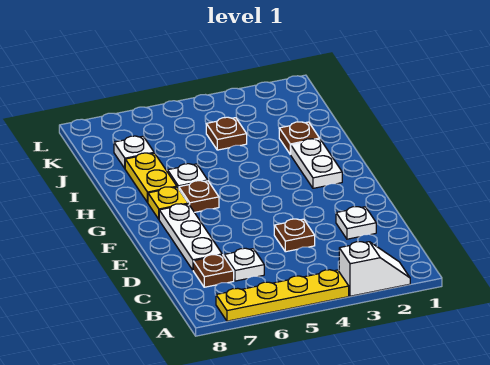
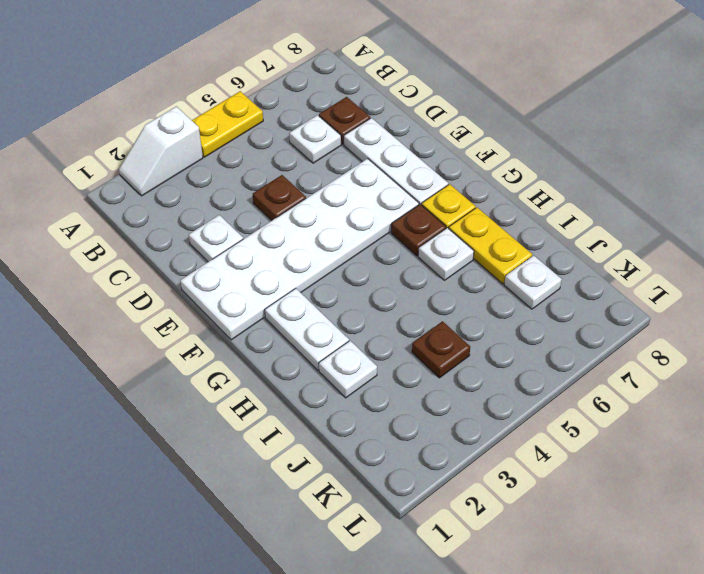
yellow 1x4 plate [216,270,349,321] -> yellow 1x2 plate [192,91,263,157]
none -> white 2x6 plate [180,159,419,340]
brown 1x1 plate [279,122,320,154] -> white 1x1 plate [319,341,377,398]

